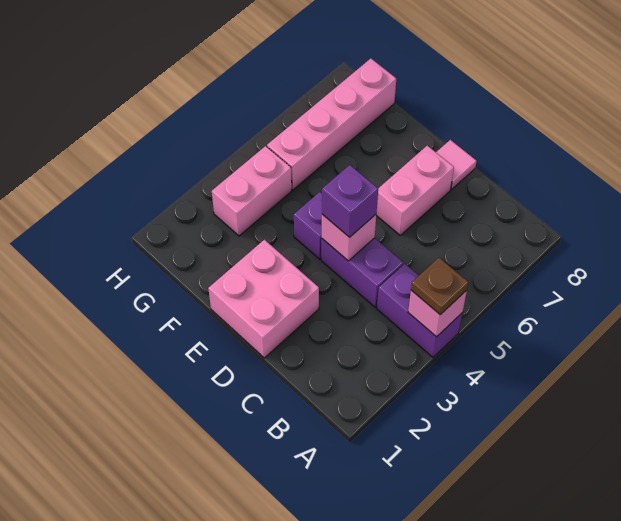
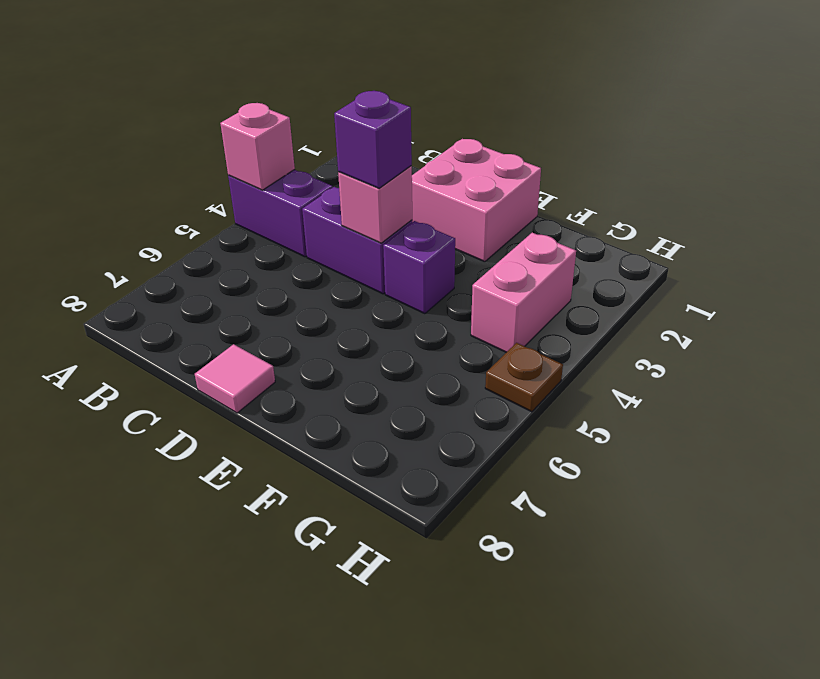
brown 1x1 plate [411,258,468,315] -> brown 1x1 plate moved to [485,343,563,412]
pink 1x2 brick [376,146,454,235] -> none
pink 1x4 brick [267,59,396,190] -> none

